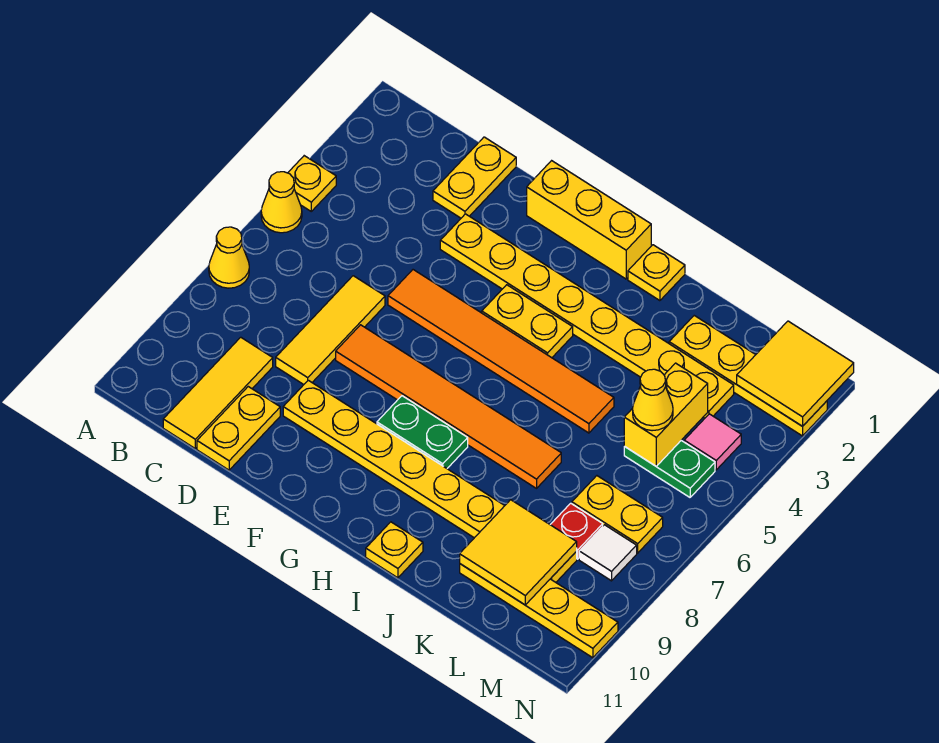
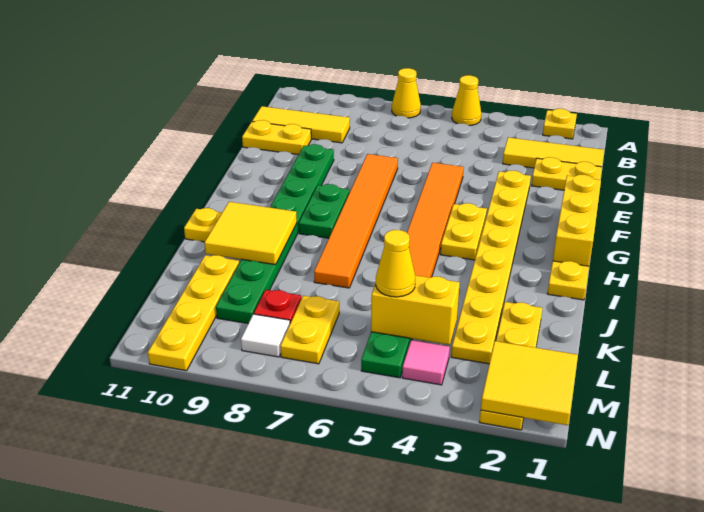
yellow 1x1 plate [288,156,336,211] -> yellow 1x1 plate moved to [543,109,577,139]
yellow 1x3 tile [276,276,385,385] -> yellow 1x3 tile moved to [503,137,604,168]
yellow 1x8 plate [283,380,577,582] -> green 1x8 plate [216,144,334,324]
yellow 2x2 tile [460,500,577,605] -> yellow 2x2 tile moved to [205,202,297,265]

